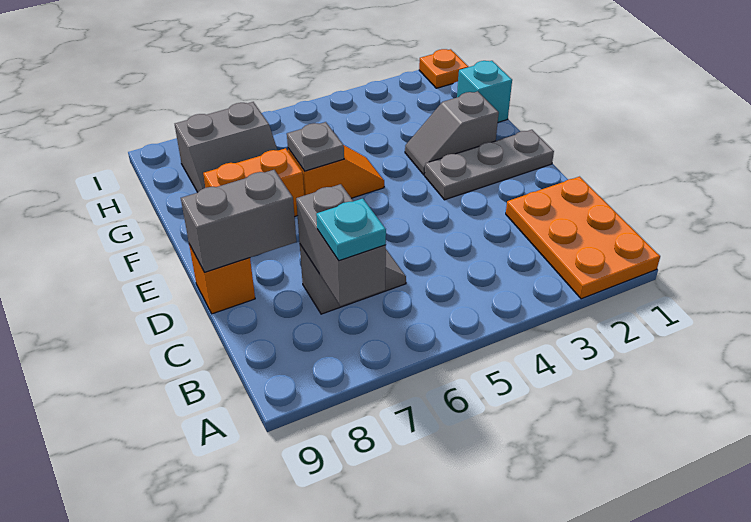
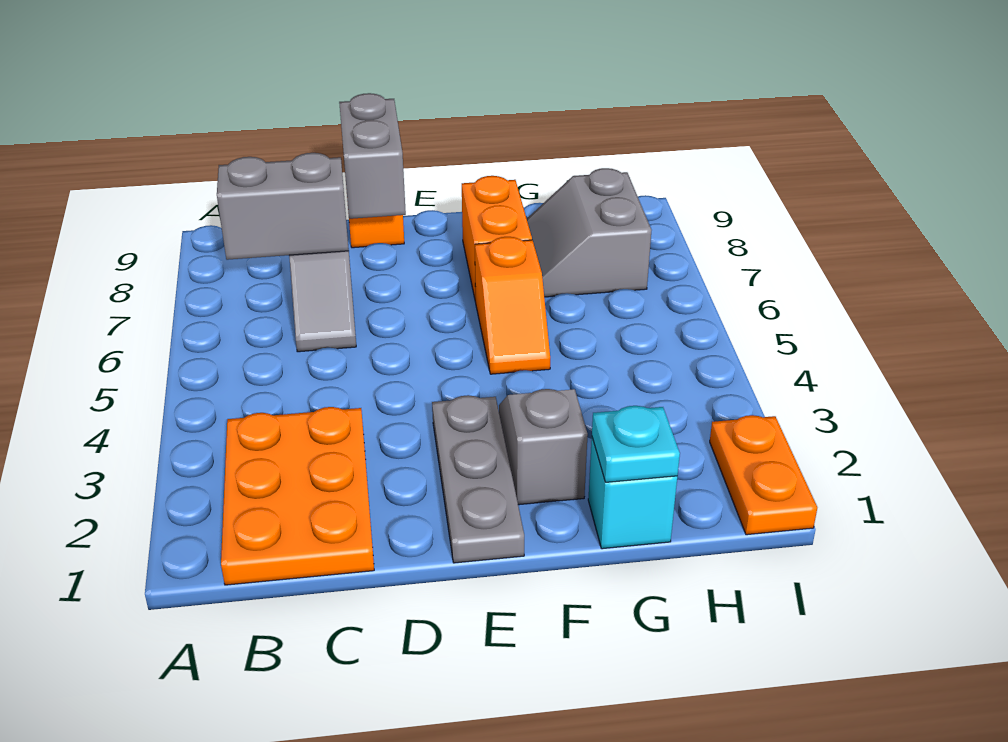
orange 2x3 plate [506,177,660,299] -> orange 2x3 plate turned to [221,407,374,585]
cyan 1x1 plate [316,199,386,261] -> cyan 1x1 plate moved to [592,406,680,482]
grey 1x1 plate [287,122,344,171] -> none
orange 1x1 plate [419,49,468,88] -> orange 1x2 plate [710,415,817,535]

